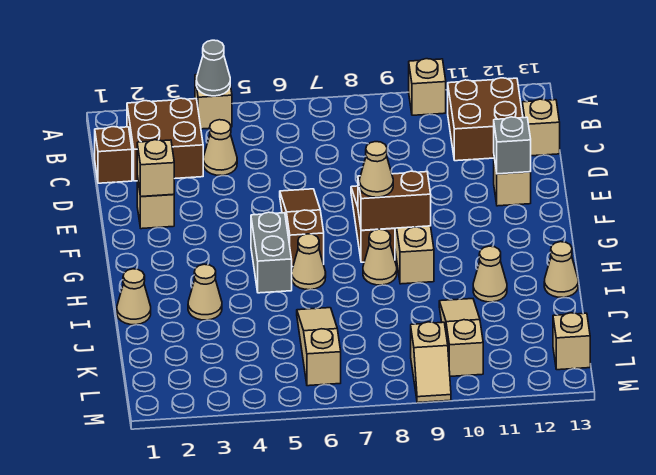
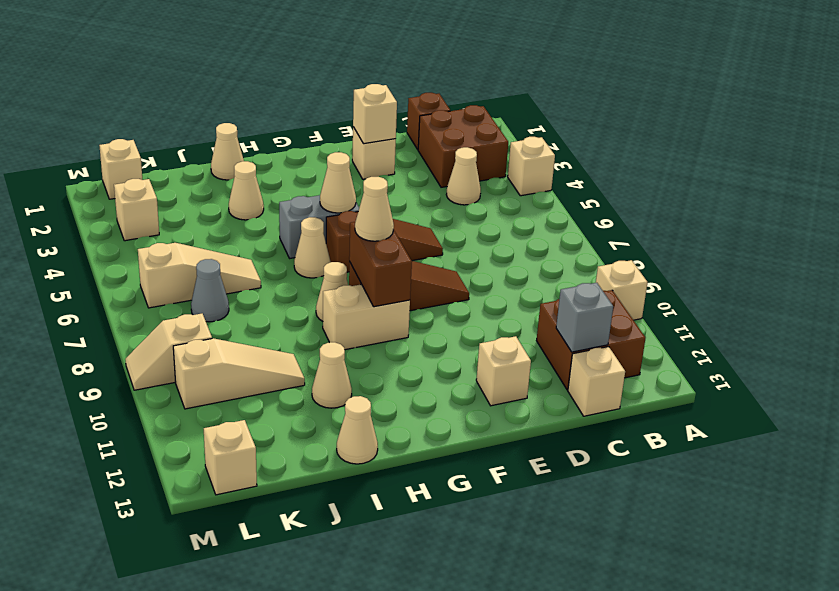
grey 1x1 cone [196,40,230,96] -> grey 1x1 cone moved to [191,259,229,322]
grey 1x1 brick [494,117,531,174] -> grey 1x1 brick moved to [556,283,613,352]
none -> tan 1x1 cone [320,152,356,213]
none -> tan 1x1 brick [99,139,142,199]
none -> tan 1x1 brick [114,179,159,241]

